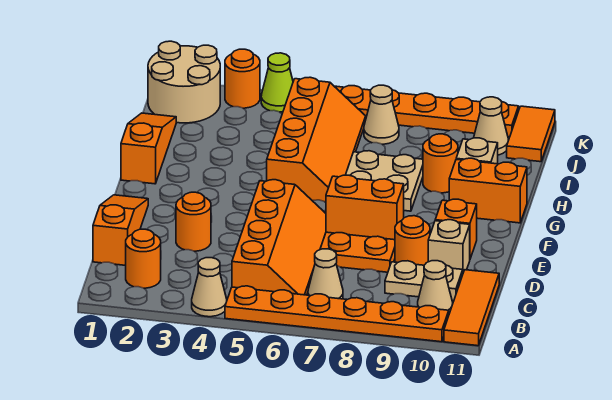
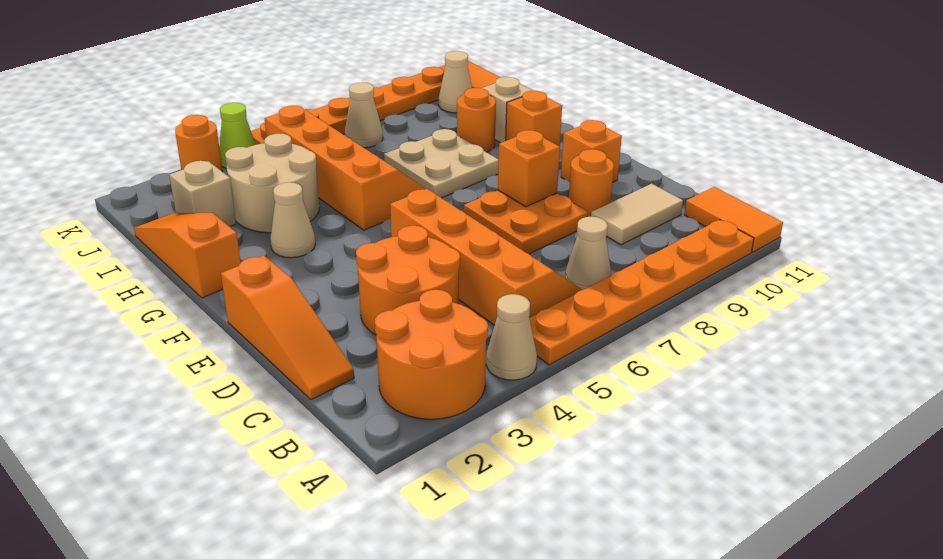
orange 1x3 tile [444,270,499,346] -> orange 1x2 tile [684,187,783,252]
orange 1x1 round brick [126,229,161,288] -> orange 2x2 round brick [375,290,488,419]
tan 1x1 cone [418,261,453,314] -> tan 1x1 cone moved to [270,182,315,258]
orange 1x3 slope [93,195,148,265] -> orange 1x3 slope turned to [221,256,354,400]
tan 1x2 plate [385,261,463,301] -> tan 1x2 tile [591,184,683,245]
orange 1x1 round brick [176,192,211,251] -> orange 2x2 round brick [356,226,460,335]
tan 1x1 brick [428,220,470,273] -> tan 1x1 brick moved to [169,161,236,226]
orange 1x2 brick [326,175,404,240] -> orange 1x1 brick [498,130,560,207]
orange 1x2 brick [449,158,527,223] -> orange 1x1 brick [506,91,562,146]
tan 2x2 round brick [148,41,220,123] -> tan 2x2 round brick moved to [225,133,319,233]

